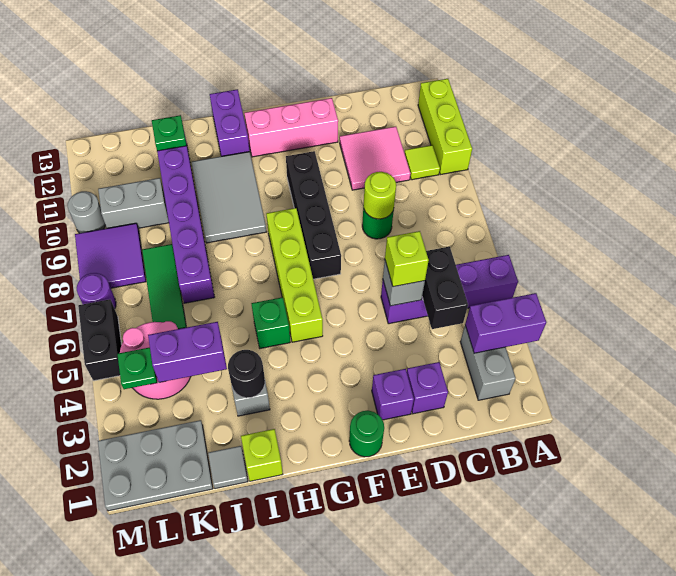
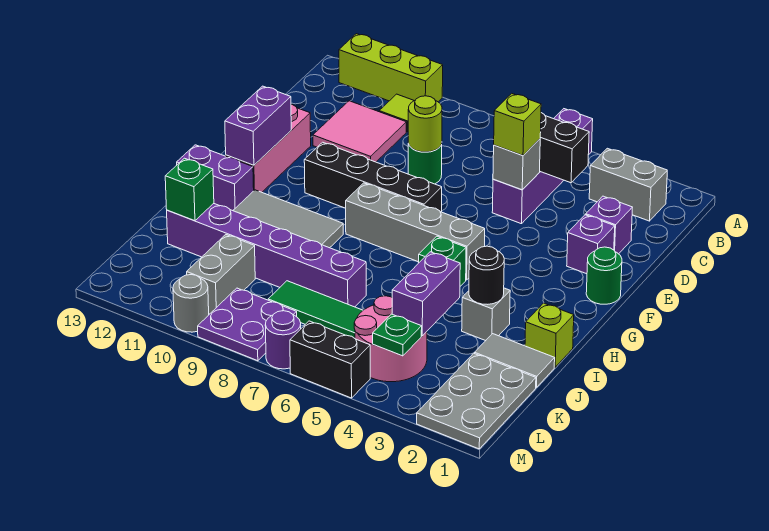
purple 1x2 brick [465,293,546,353] -> purple 1x2 brick moved to [225,86,291,165]
lime 1x4 brick [266,208,323,342] -> grey 1x4 brick [345,183,485,280]
grey 1x1 tile [208,446,248,489] -> grey 1x2 tile [475,334,555,387]
green 1x1 plate [152,115,187,151] -> green 1x1 brick [165,158,214,221]
purple 2x2 tile [75,223,146,288] -> purple 2x2 plate [198,288,297,361]

